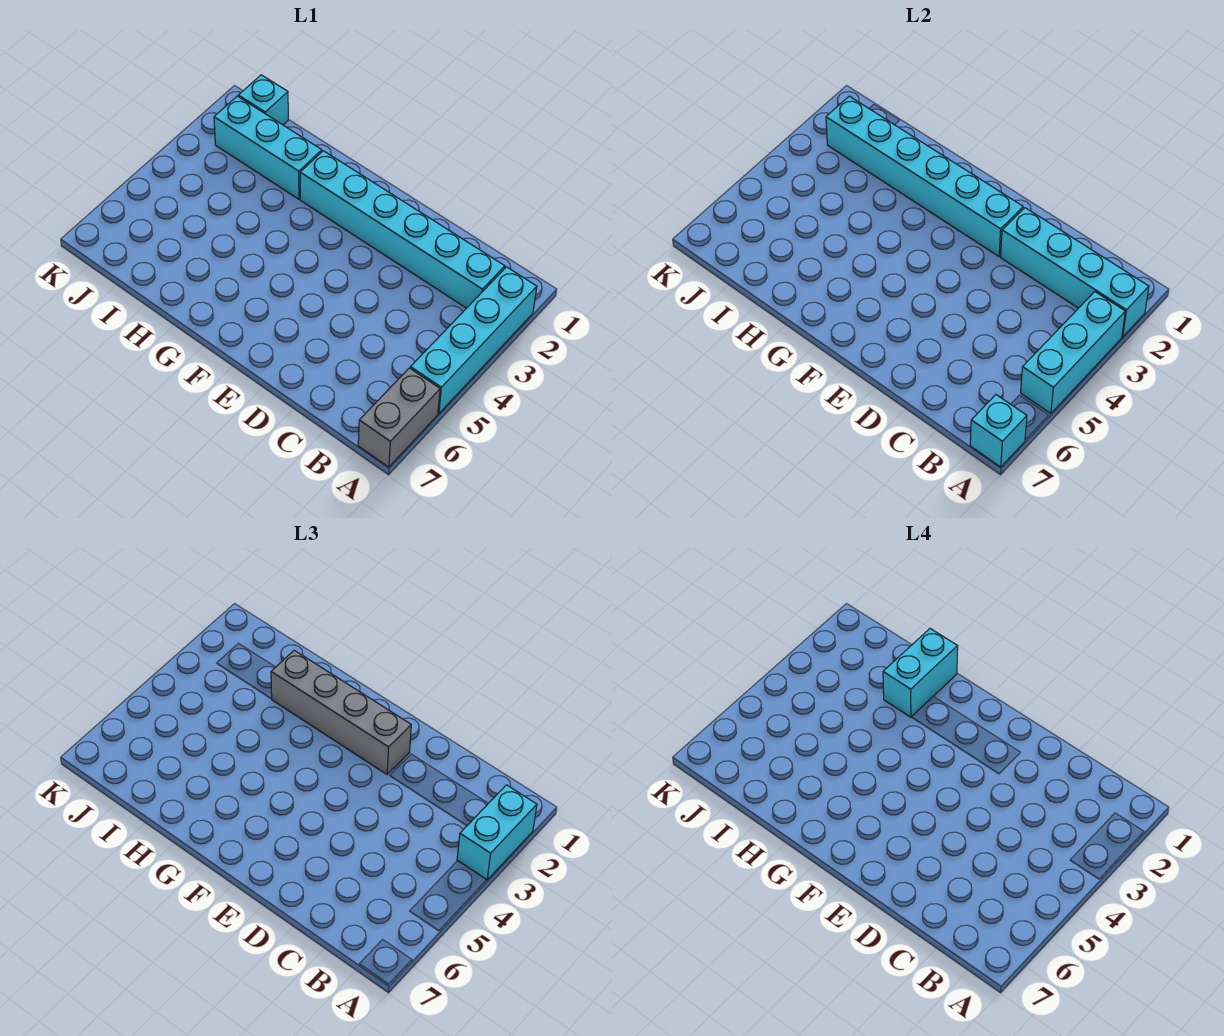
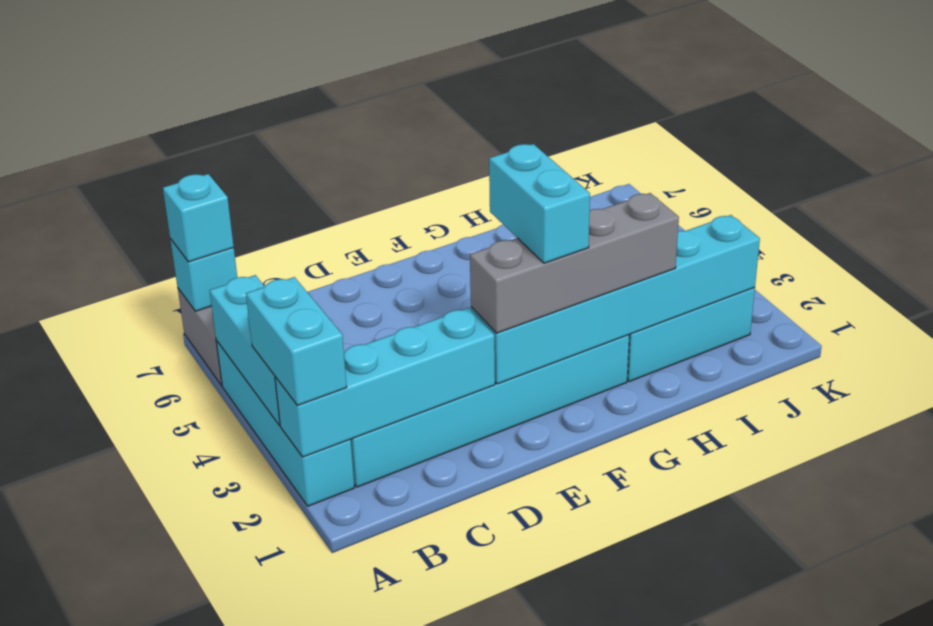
cyan 1x2 brick [883,629,958,717] -> cyan 1x2 brick moved to [489,144,590,263]
cyan 1x1 brick [238,75,288,125] -> cyan 1x1 brick moved to [163,174,234,262]

